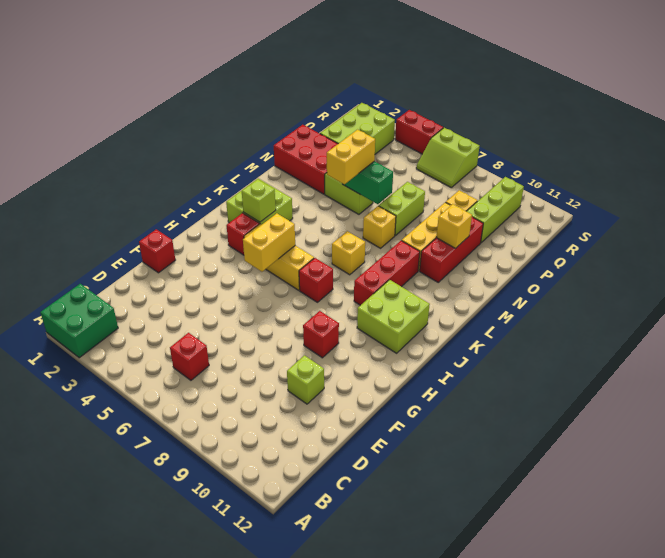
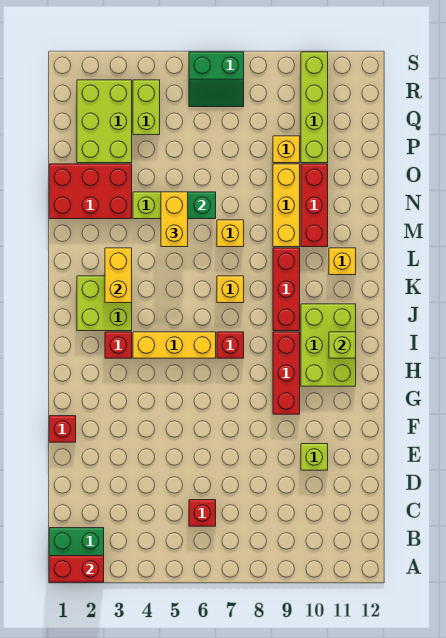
red 1x1 brick [303,311,339,358] -> red 1x3 brick [273,332,300,414]
yellow 1x2 brick [243,213,295,272] -> yellow 1x2 brick moved to [105,248,132,303]
lime 2x2 brick [357,280,430,353] -> lime 2x3 brick [301,304,356,386]
lime 1x1 brick [242,179,276,222] -> lime 1x1 brick moved to [329,332,356,358]
lime 1x2 brick [379,182,425,235] -> lime 1x2 brick moved to [133,80,160,135]
yellow 1x1 brick [436,204,472,248] -> yellow 1x1 brick moved to [329,248,356,275]
lime 1x3 brick [466,177,524,243] -> lime 1x4 brick [301,52,328,163]
lime 2x2 slope [416,128,479,187] -> green 2x2 slope [189,52,244,107]
red 1x2 brick [395,110,443,154] -> red 1x2 brick moved to [49,556,104,582]

